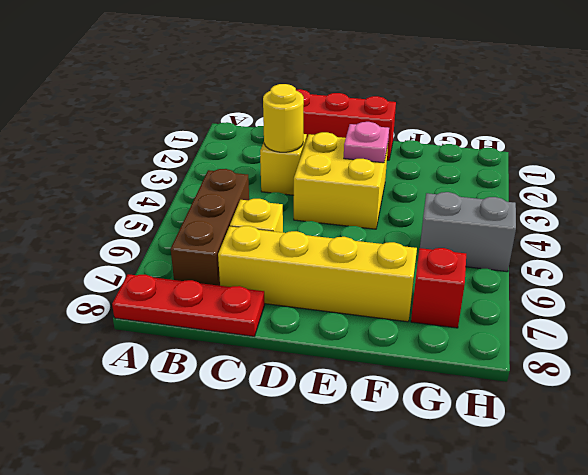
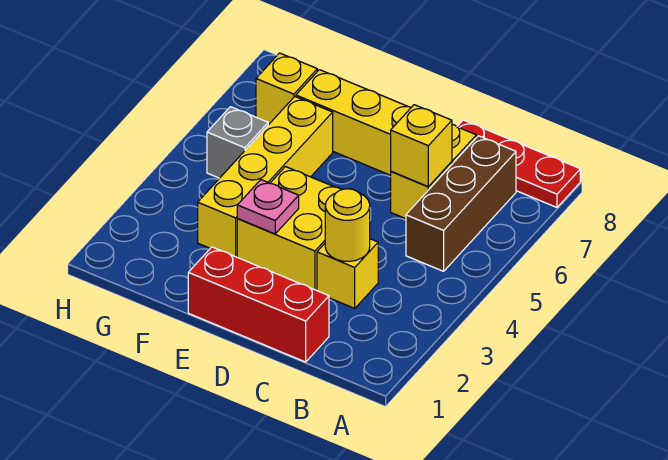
none -> yellow 1x1 brick [391,105,452,187]
none -> yellow 1x4 brick [198,97,333,257]
grey 1x2 brick [420,192,516,272] -> grey 1x1 brick [207,107,268,178]
red 1x1 brick [411,248,466,328] -> yellow 1x1 brick [256,53,317,125]

